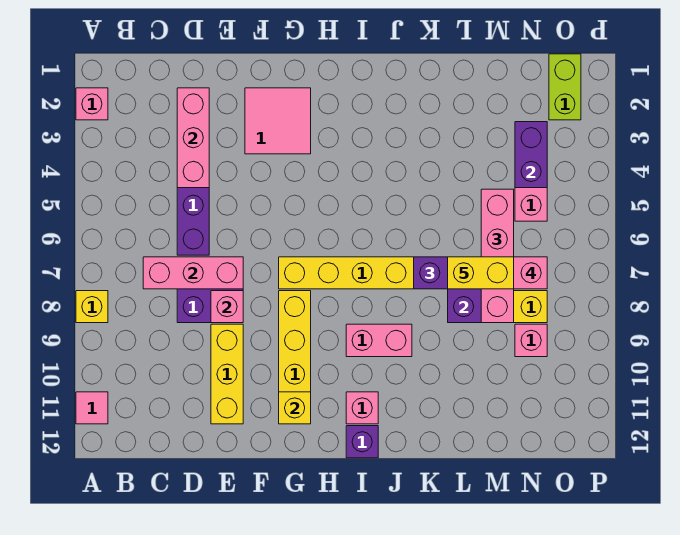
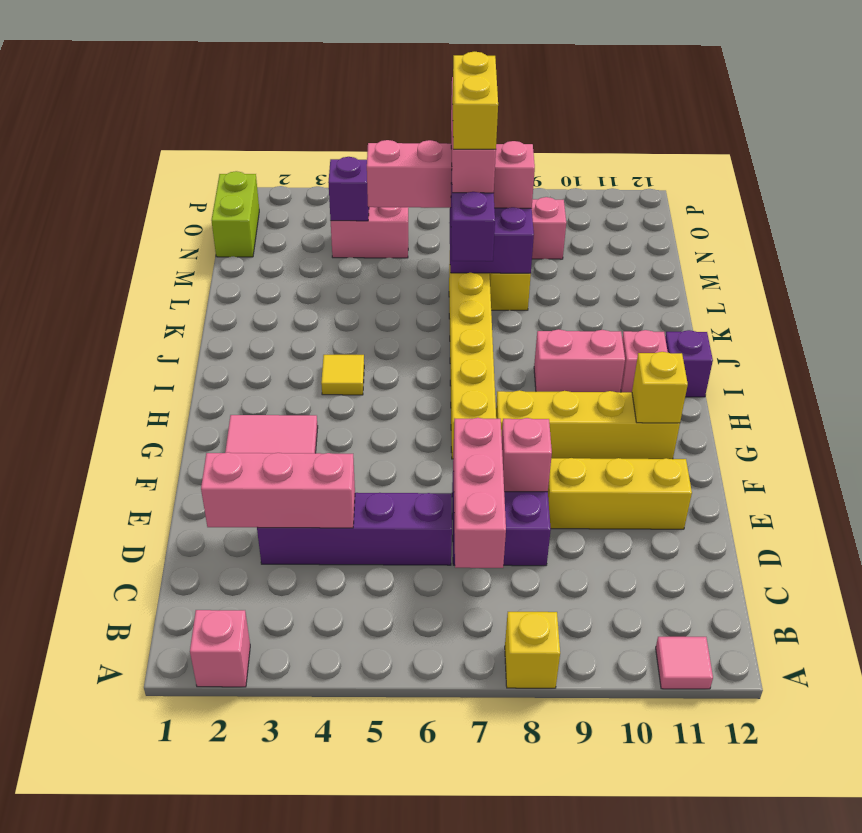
none -> yellow 1x1 tile [321,355,364,395]
pink 1x2 brick [346,324,412,357] -> pink 1x2 brick turned to [534,329,625,392]
purple 1x2 brick [515,122,547,188] -> purple 1x1 brick [328,157,369,221]
lime 1x2 brick [549,54,581,120] -> lime 1x2 brick turned to [212,171,259,257]

